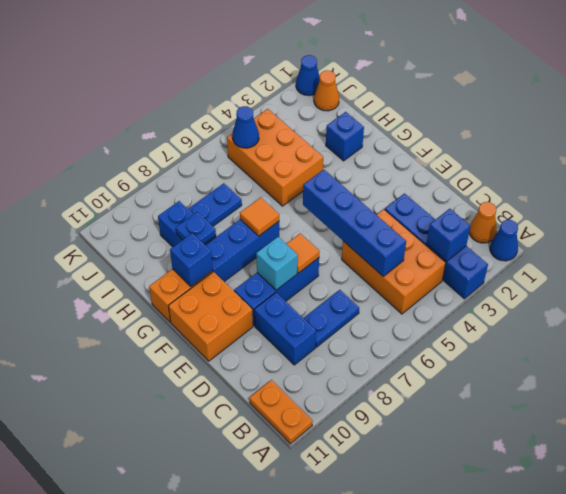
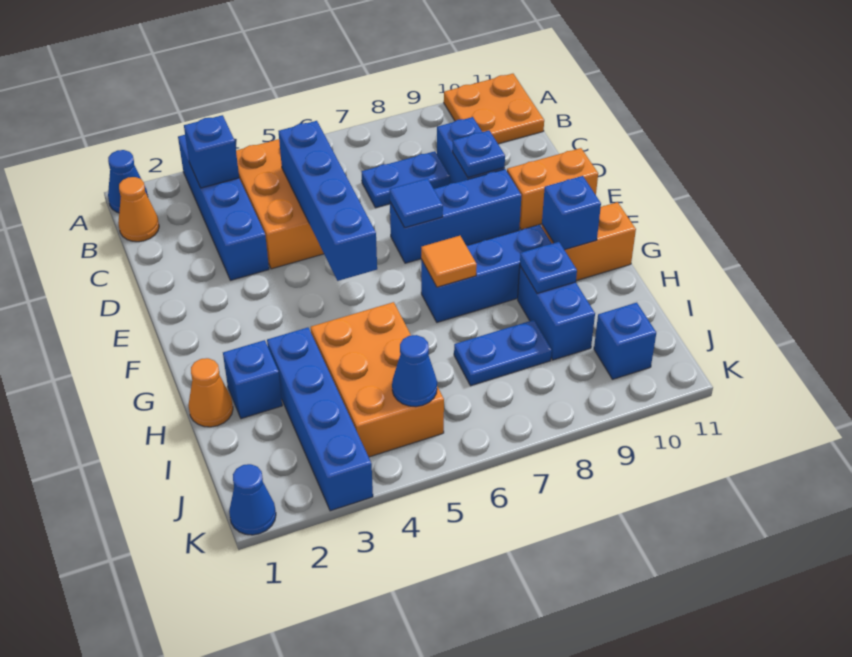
orange 1x2 plate [249,380,312,444] -> orange 2x2 plate [444,74,544,144]
none -> blue 1x1 plate [453,131,505,178]
orange 1x1 tile [287,234,320,273] -> blue 1x1 tile [390,179,443,228]
cyan 1x1 brick [256,237,298,290] -> none
orange 2x2 brick [169,272,253,361] -> orange 1x2 brick [507,148,598,230]
none -> blue 1x4 brick [267,328,373,511]
orange 1x1 cone [314,70,339,111] -> orange 1x1 cone moved to [188,358,233,427]
none -> blue 1x1 brick [594,303,656,379]

